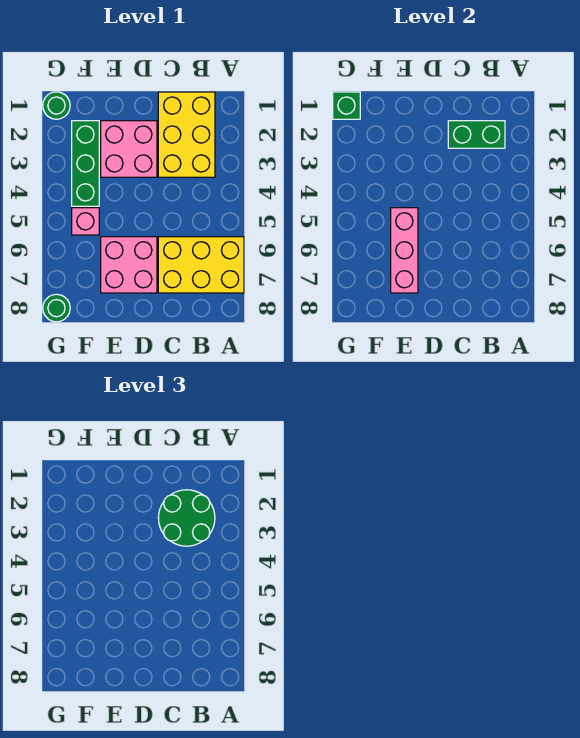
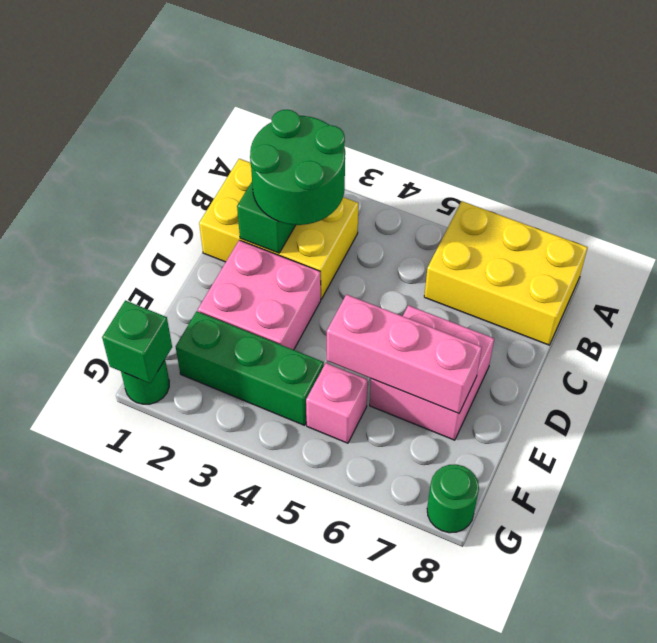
yellow 2x3 brick [158,237,244,293] -> yellow 2x3 brick turned to [424,201,588,345]

